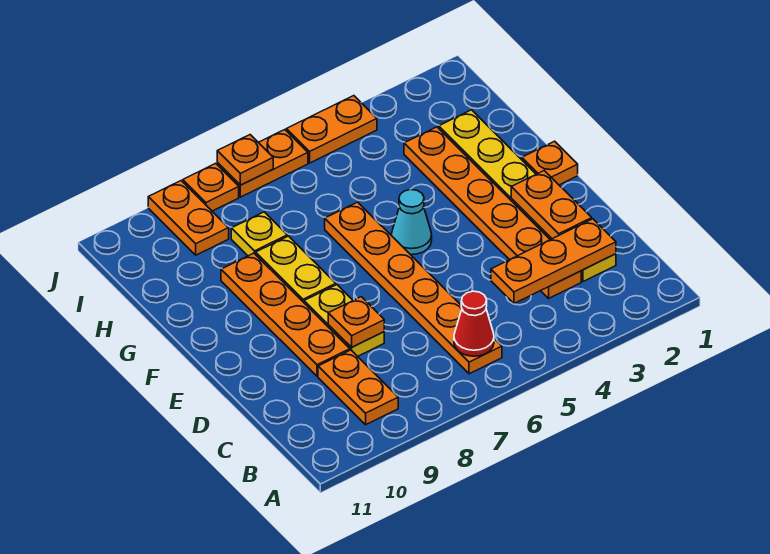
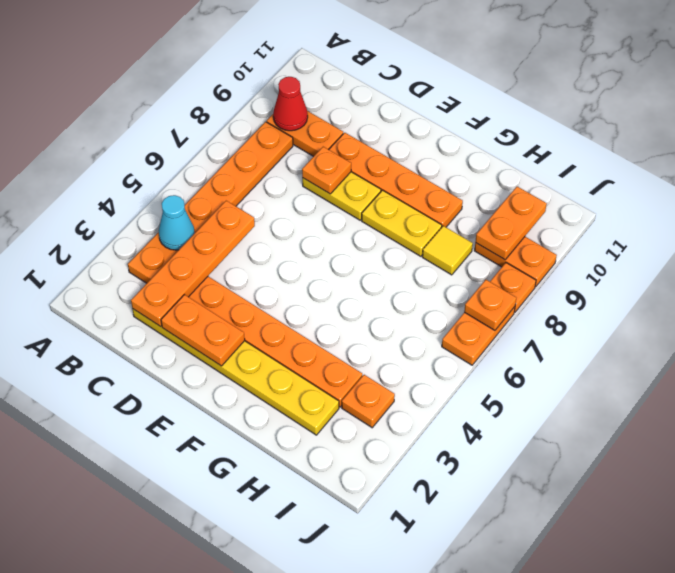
orange 1x6 plate [325,202,502,374] -> orange 1x6 plate turned to [128,122,293,283]
red 1x1 cone [454,291,494,356] -> red 1x1 cone moved to [273,77,308,131]
orange 1x3 plate [491,219,616,303] -> orange 1x4 plate [131,201,255,327]
orange 1x1 plate [522,141,578,185] -> orange 1x1 plate moved to [342,375,395,428]
cyan 1x1 cone [391,190,432,255] -> cyan 1x1 cone moved to [159,195,195,250]
yellow 1x1 plate [231,212,287,256] -> yellow 1x1 tile [422,226,473,275]
orange 1x2 plate [286,96,377,163] -> orange 1x2 plate moved to [475,187,547,260]

